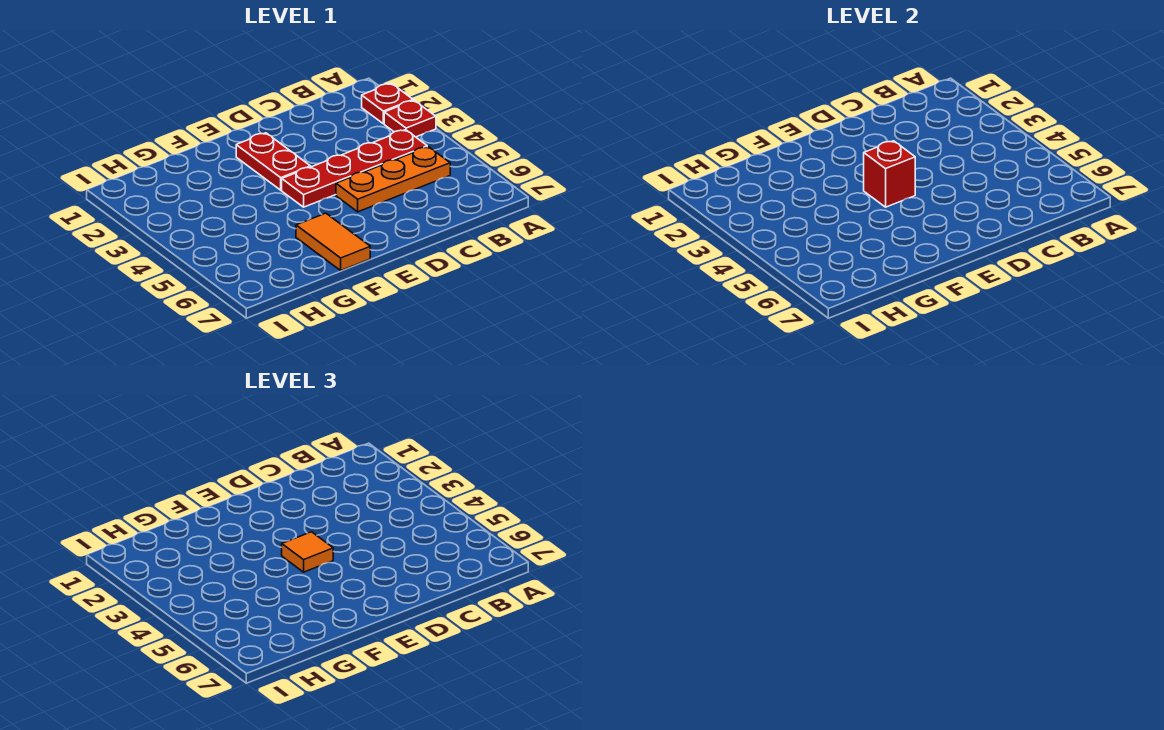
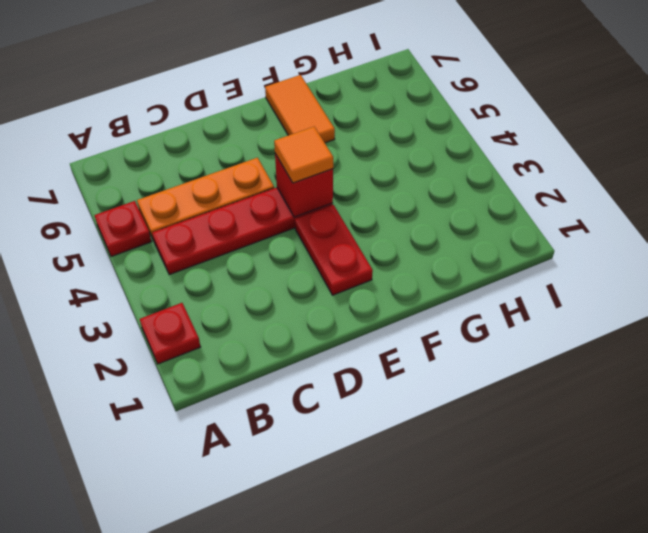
red 1x1 plate [384,100,436,137] -> red 1x1 plate moved to [94,201,152,257]

